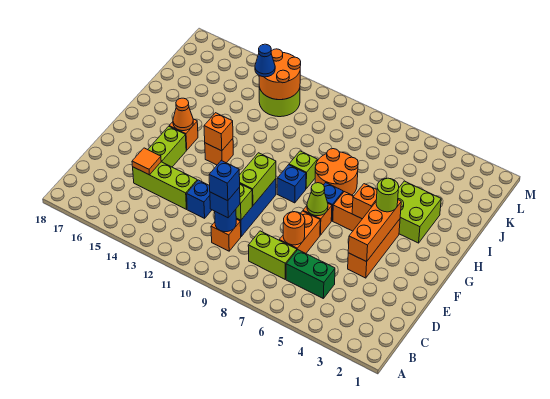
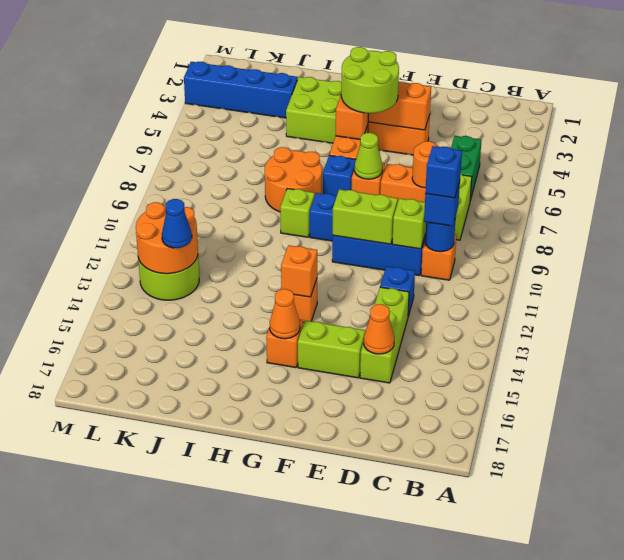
orange 1x1 tile [132,148,161,175] -> orange 1x1 cone [364,304,394,354]
lime 1x1 round brick [376,178,399,212] -> lime 2x2 round brick [341,47,399,113]
none -> blue 1x4 brick [184,62,297,118]

